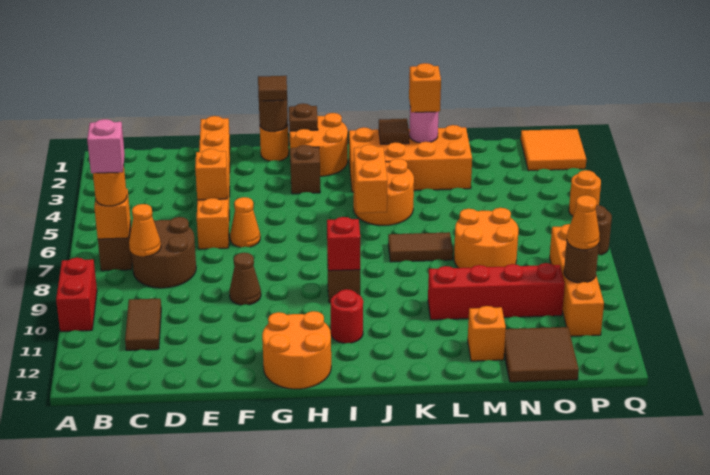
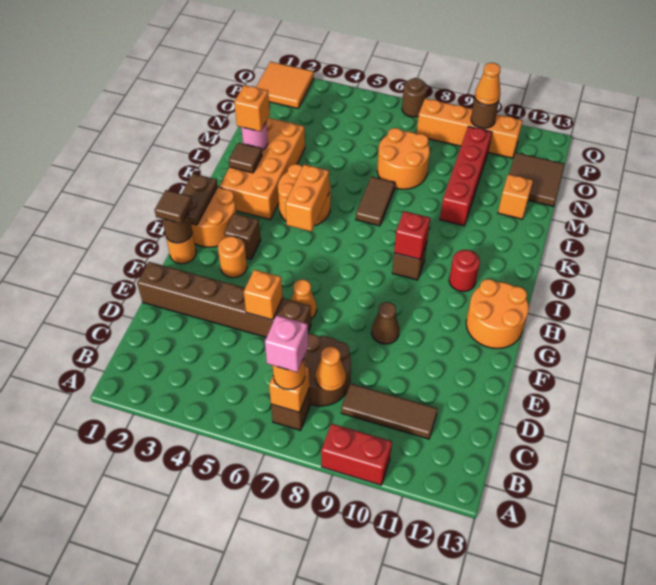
brown 1x2 tile [125,299,161,350] -> brown 1x3 tile [341,383,438,439]
orange 1x6 brick [197,116,230,249] -> brown 1x6 brick [137,262,311,337]
brown 1x1 plate [289,103,318,131] -> brown 1x2 plate [181,174,218,225]
orange 1x2 brick [354,145,387,213] -> orange 1x2 brick turned to [285,165,329,232]
orange 1x1 round brick [569,170,601,216] -> orange 1x1 round brick moved to [218,236,247,278]

